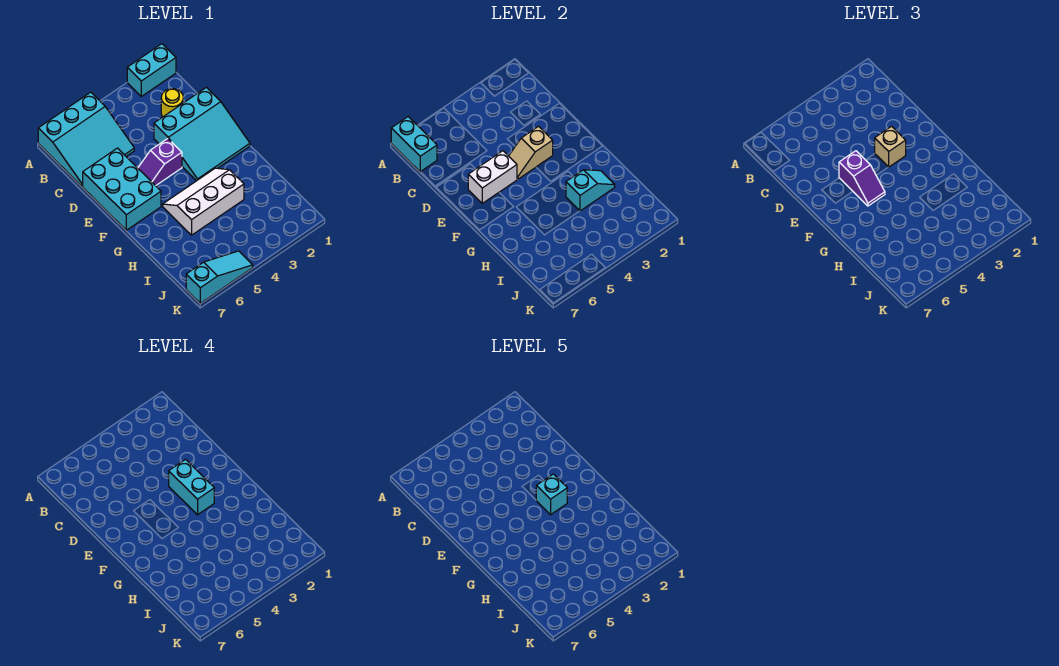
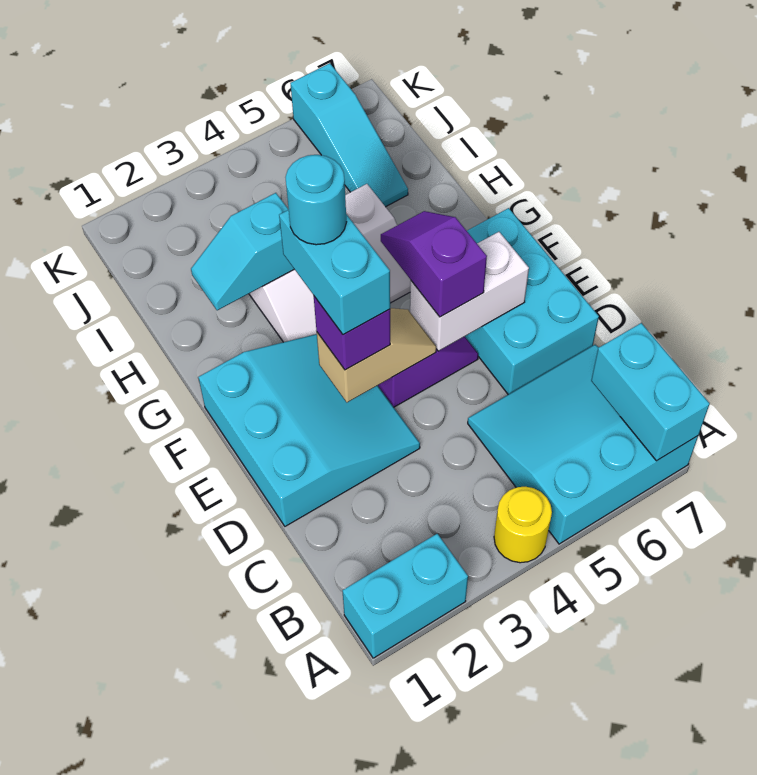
yellow 1x1 round brick [161,89,183,117] -> yellow 1x1 round brick moved to [494,487,552,563]
cyan 3x3 slope [154,87,250,181] -> cyan 3x3 slope turned to [198,334,420,526]
tan 1x1 brick [875,126,906,167] -> purple 1x1 brick [314,296,390,370]
cyan 1x1 brick [536,474,567,515] -> cyan 1x1 round brick [285,155,346,245]
cyan 1x3 slope [186,251,253,303] -> cyan 1x3 slope turned to [290,63,408,207]

